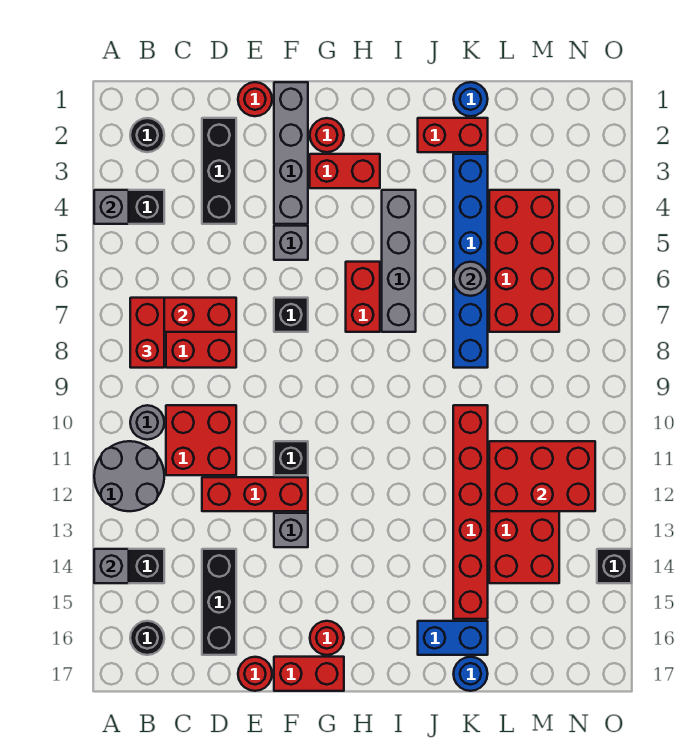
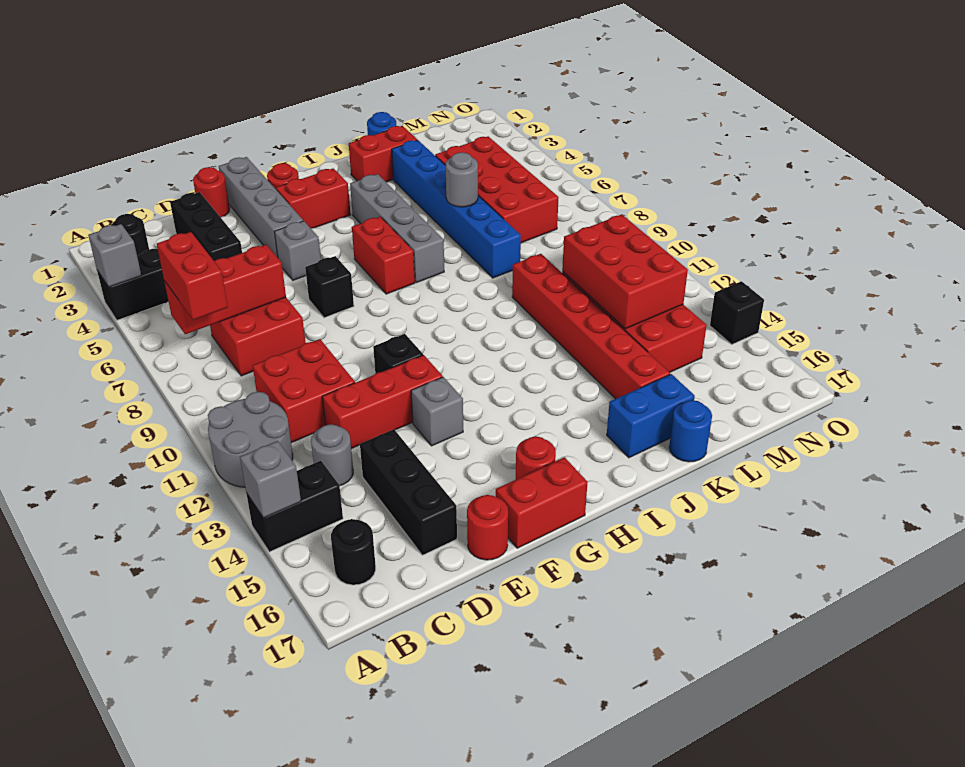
grey 1x1 round brick [130,405,164,440] -> grey 1x1 round brick moved to [311,424,353,486]
red 2x3 brick [489,441,595,511] -> red 2x3 brick turned to [562,214,688,329]

